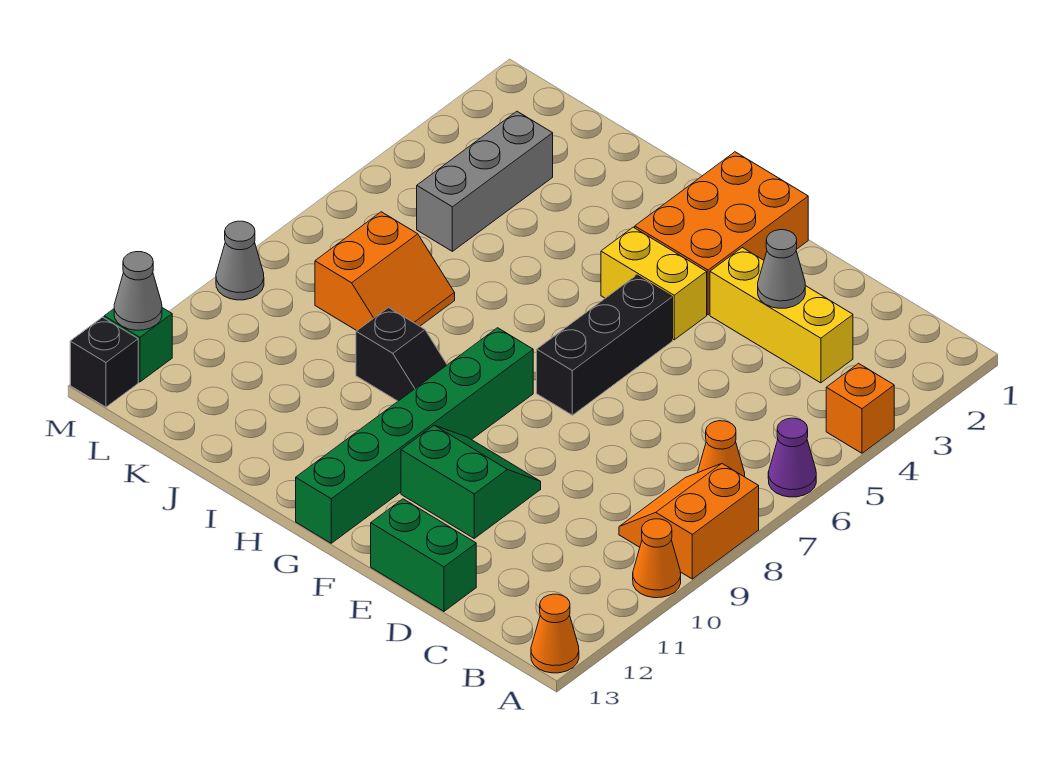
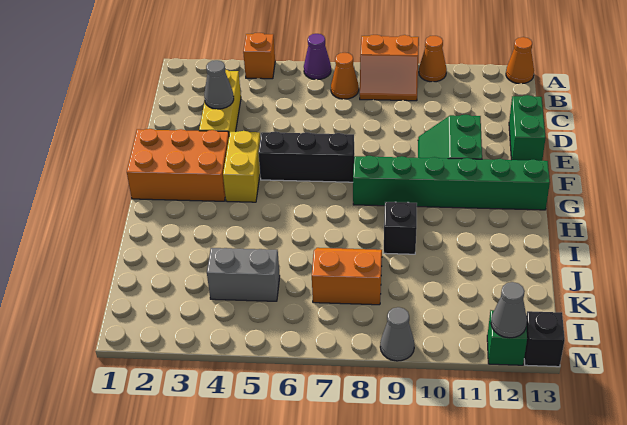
grey 1x3 brick [417,111,553,251] -> grey 1x2 brick [207,248,280,301]

